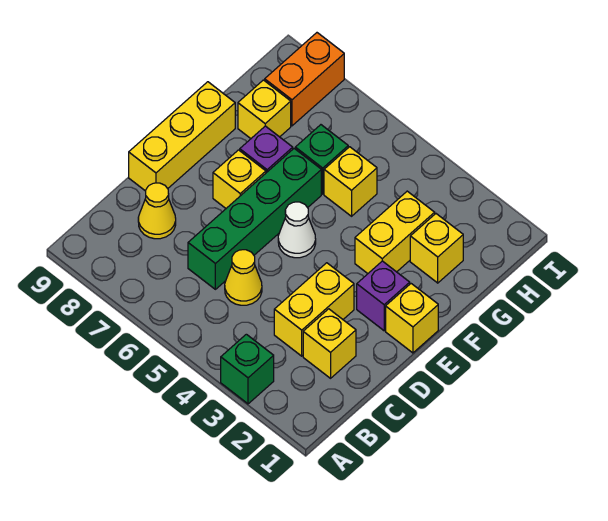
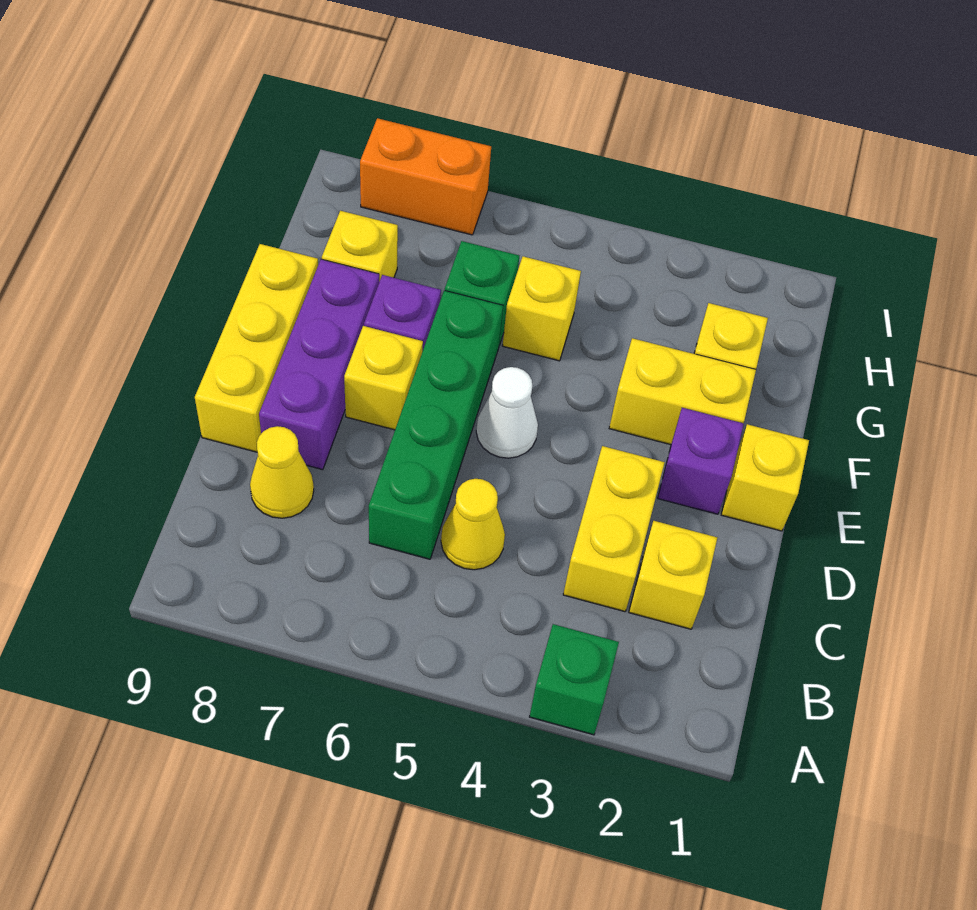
none -> purple 1x3 brick [259,259,379,470]
yellow 1x2 brick [355,191,435,274] -> yellow 1x2 brick turned to [609,338,756,445]
orange 1x2 brick [265,33,344,126] -> orange 1x2 brick turned to [360,118,491,235]

